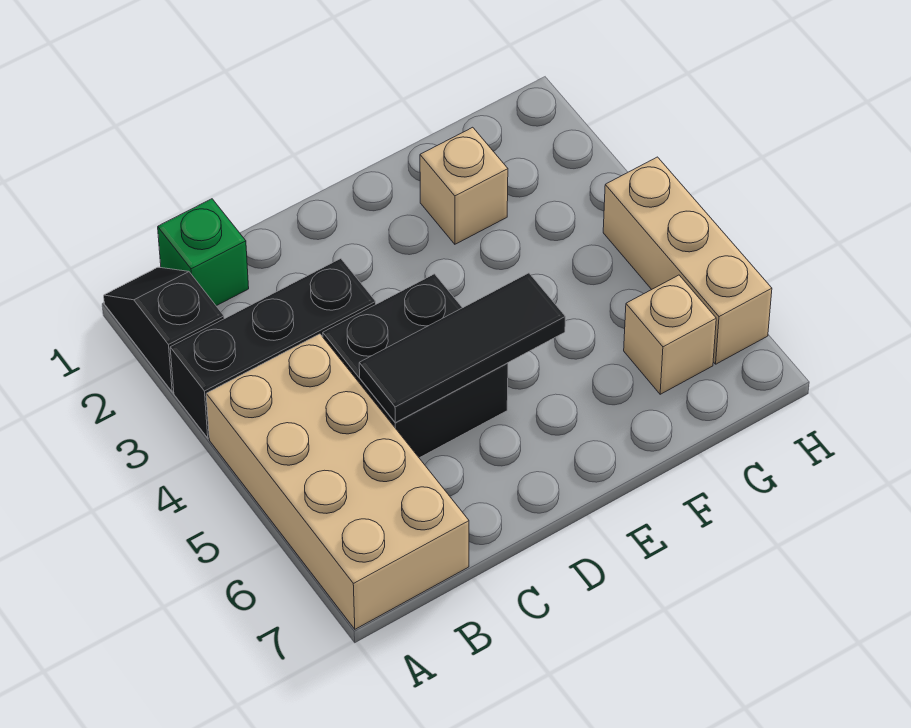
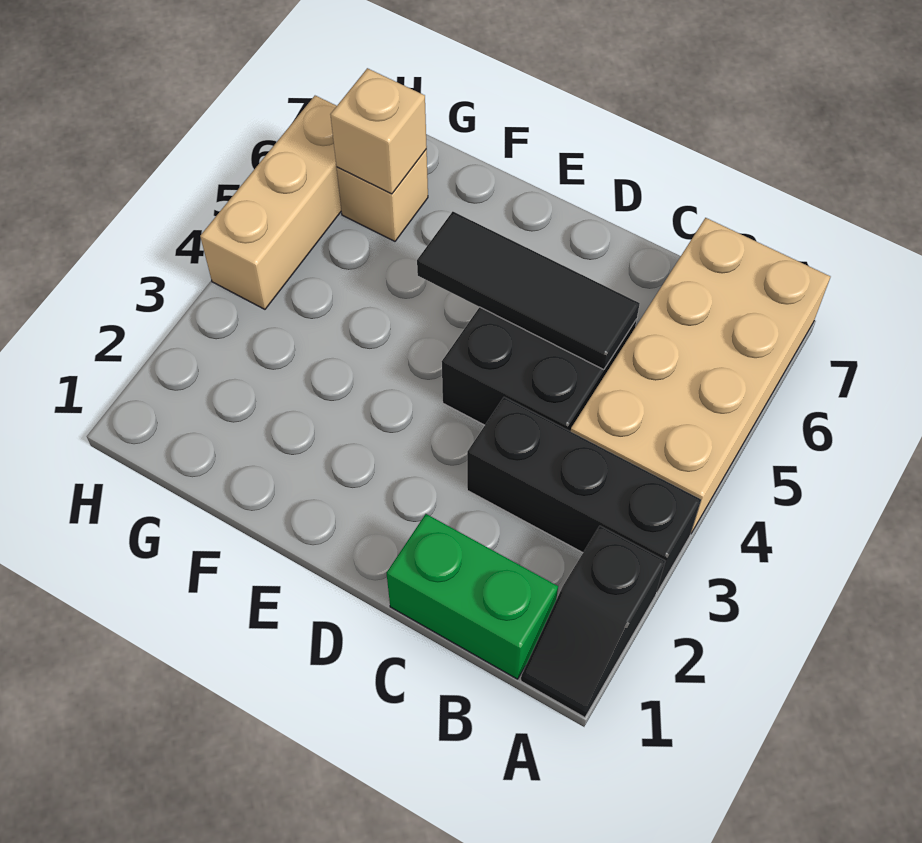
green 1x1 brick [158,199,249,306] -> green 1x2 brick [387,514,558,679]
tan 1x1 brick [420,127,508,244] -> tan 1x1 brick moved to [330,68,427,194]

